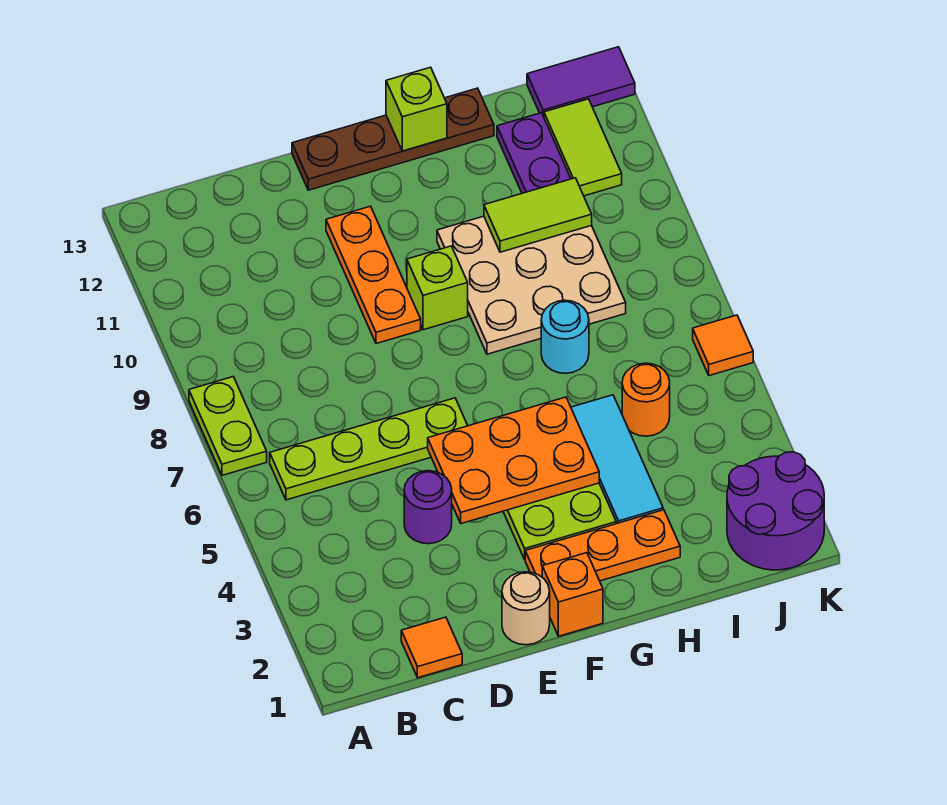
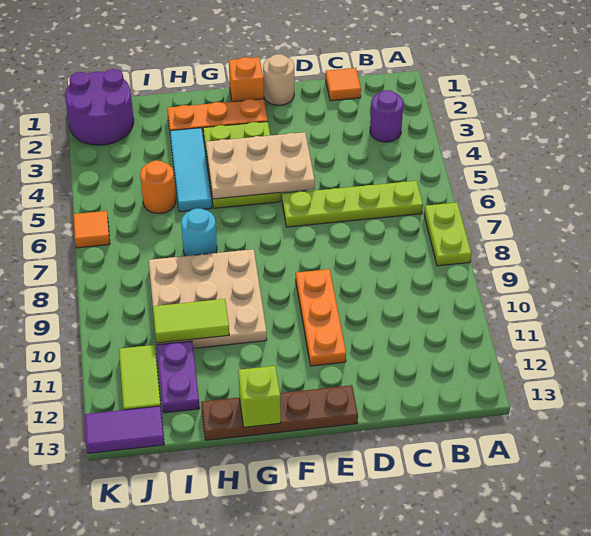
purple 1x1 round brick [404,471,452,544] -> purple 1x1 round brick moved to [370,90,403,142]
orange 2x3 plate [428,397,599,524] -> tan 2x3 plate [206,132,315,199]
lime 1x1 brick [407,246,468,330] -> none

